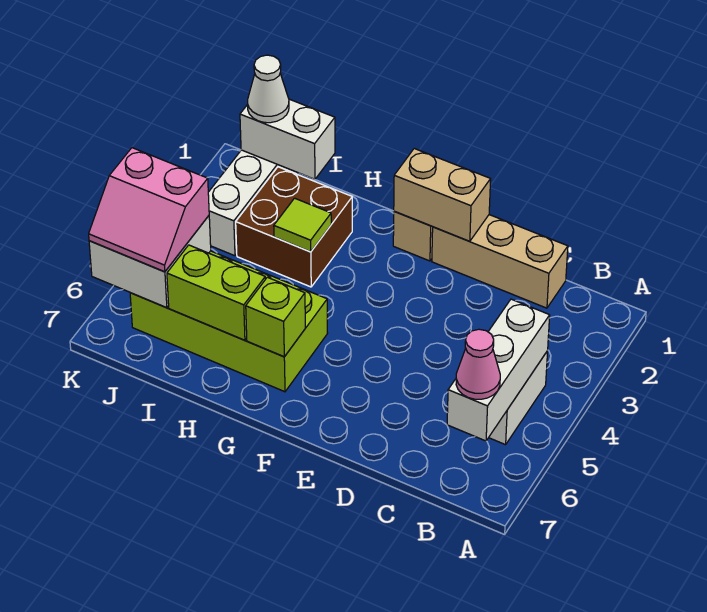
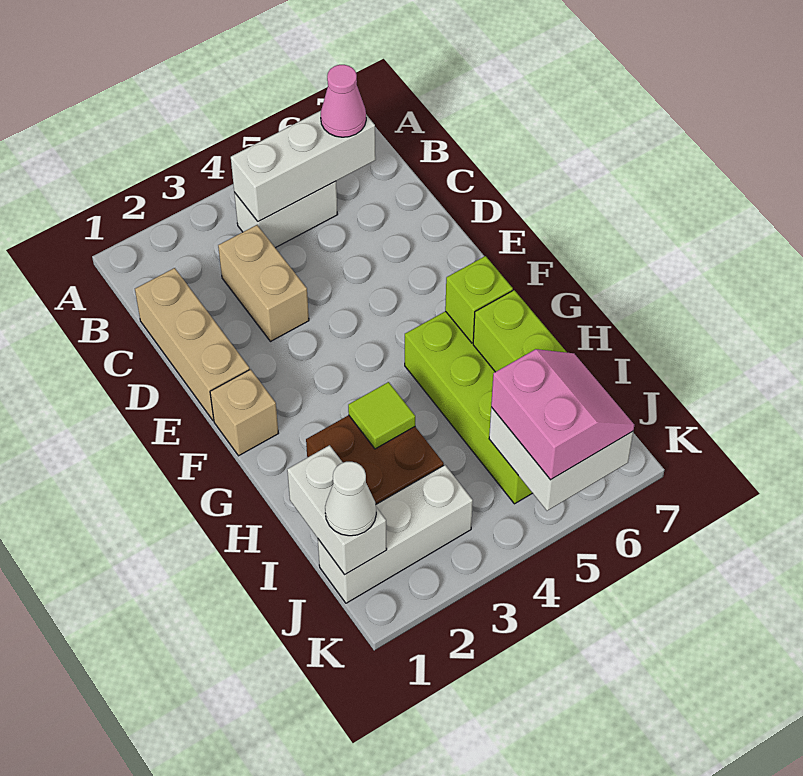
tan 1x2 brick [394,149,491,241] -> tan 1x2 brick moved to [218,225,309,342]

